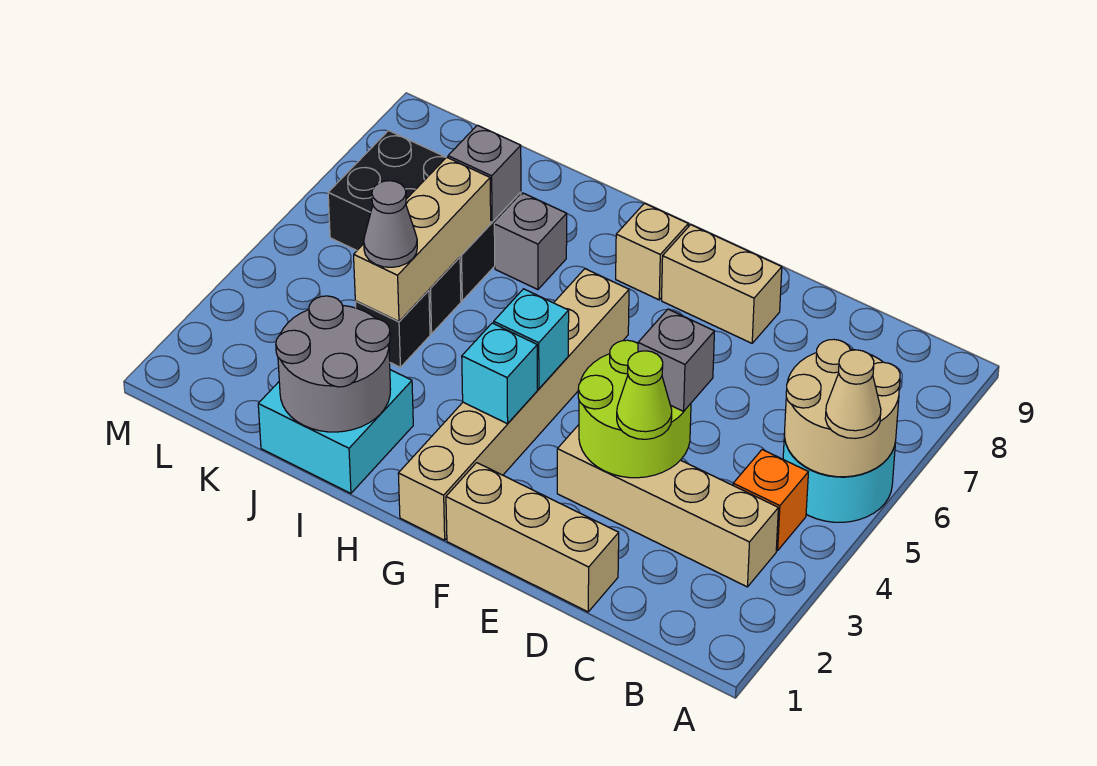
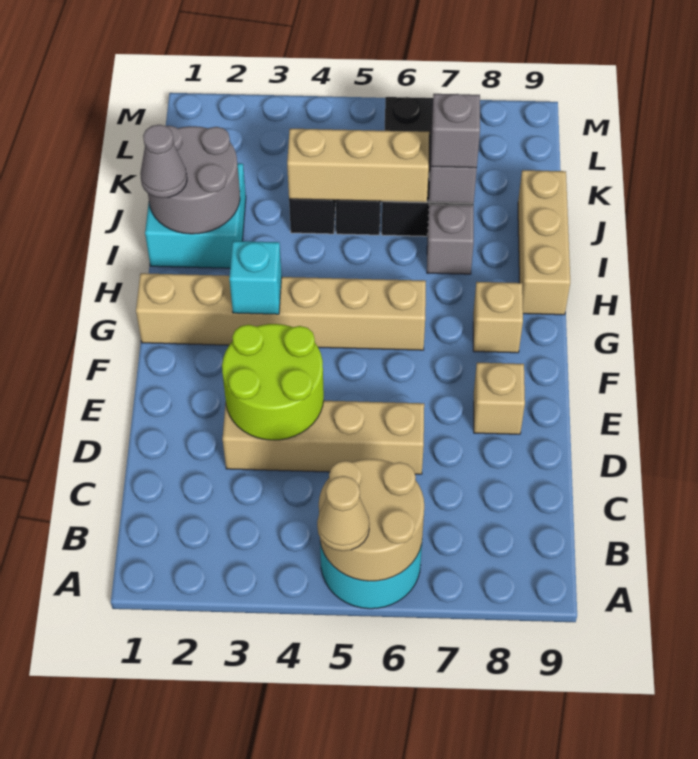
tan 1x4 brick [557,425,778,587] -> tan 1x4 brick turned to [222,401,424,474]
orange 1x1 brick [733,450,808,551] -> none
tan 1x3 brick [446,463,619,612] -> tan 1x3 brick moved to [518,170,570,315]
lime 1x1 cone [617,351,672,439] -> none
grey 1x1 brick [638,309,714,411] -> grey 1x1 brick moved to [431,94,480,168]
tan 1x2 brick [662,225,782,343] -> tan 1x1 brick [474,363,525,434]
cyan 1x1 brick [494,289,569,389] -> none
grey 1x1 cone [364,181,417,267] -> grey 1x1 cone moved to [140,125,187,198]

